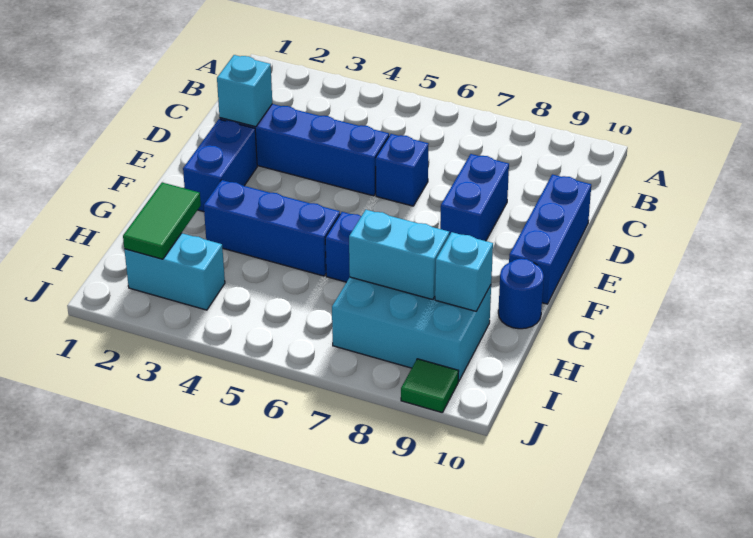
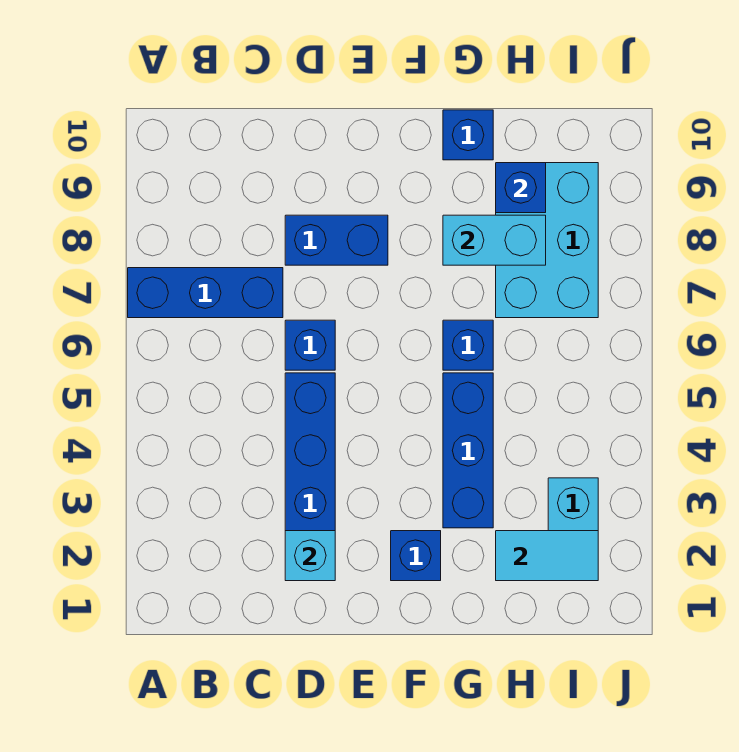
blue 1x3 brick [509,174,591,304] -> blue 1x3 brick moved to [128,268,283,318]
blue 1x2 brick [183,119,257,212] -> blue 1x1 brick [391,531,441,581]
blue 1x1 round brick [498,259,544,329] -> blue 1x1 brick [443,110,493,160]
green 1x2 tile [123,183,201,259] -> cyan 1x2 tile [496,531,598,581]
cyan 1x2 brick [349,210,449,300] -> cyan 1x2 brick turned to [443,215,546,265]
cyan 1x1 brick [435,232,493,311] -> blue 1x1 brick [496,163,546,213]
green 1x1 tile [401,359,459,413] -> none

